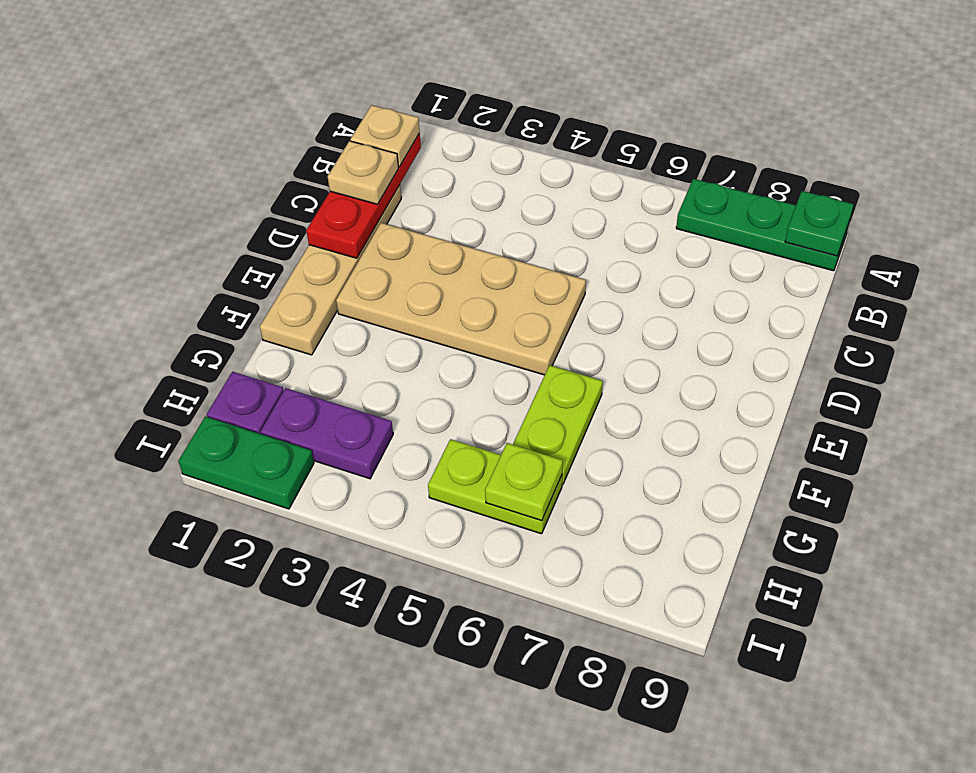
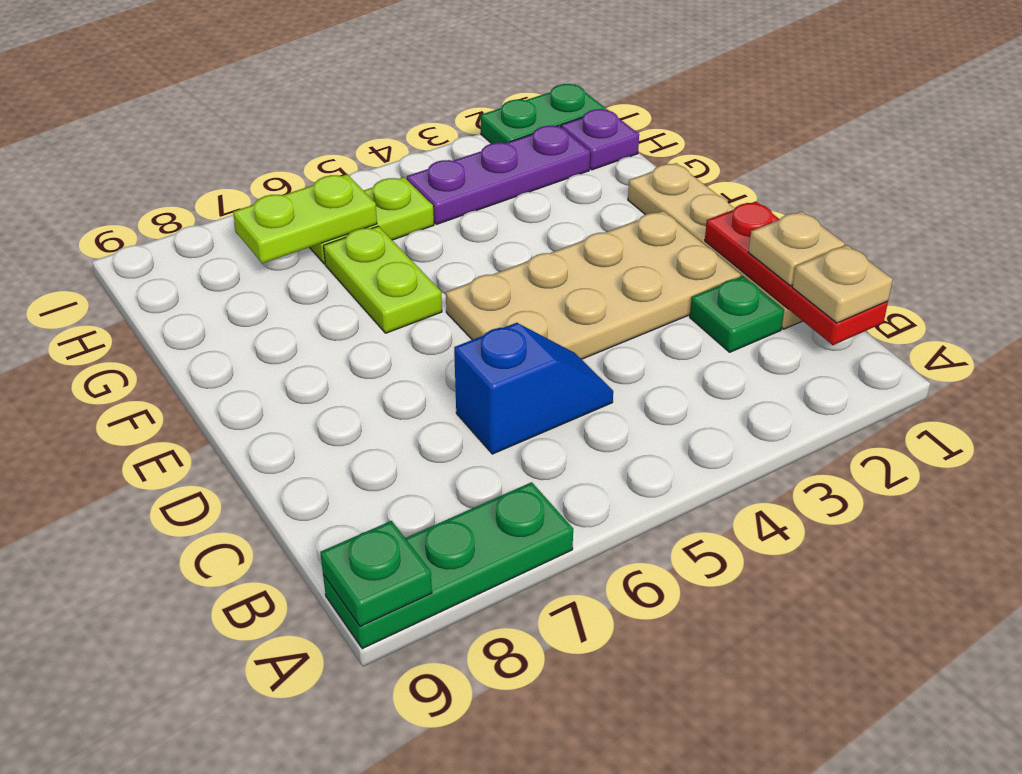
none -> green 1x1 plate [690,276,784,352]
none -> blue 1x2 slope [454,323,613,454]
purple 1x2 plate [261,388,393,479] -> purple 1x3 plate [407,125,590,224]
lime 1x1 plate [485,443,563,521] -> lime 1x2 plate [233,174,377,264]

